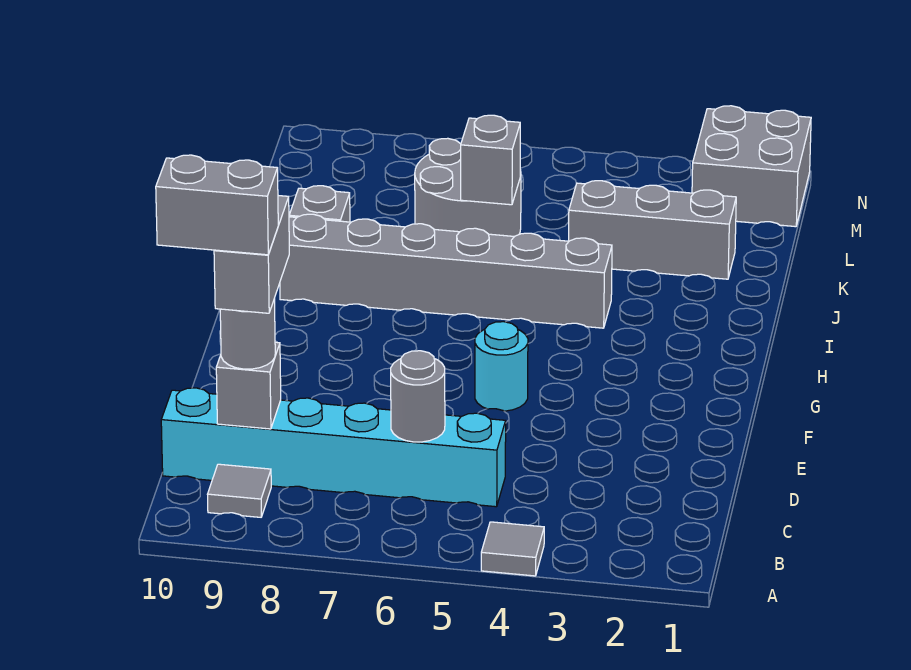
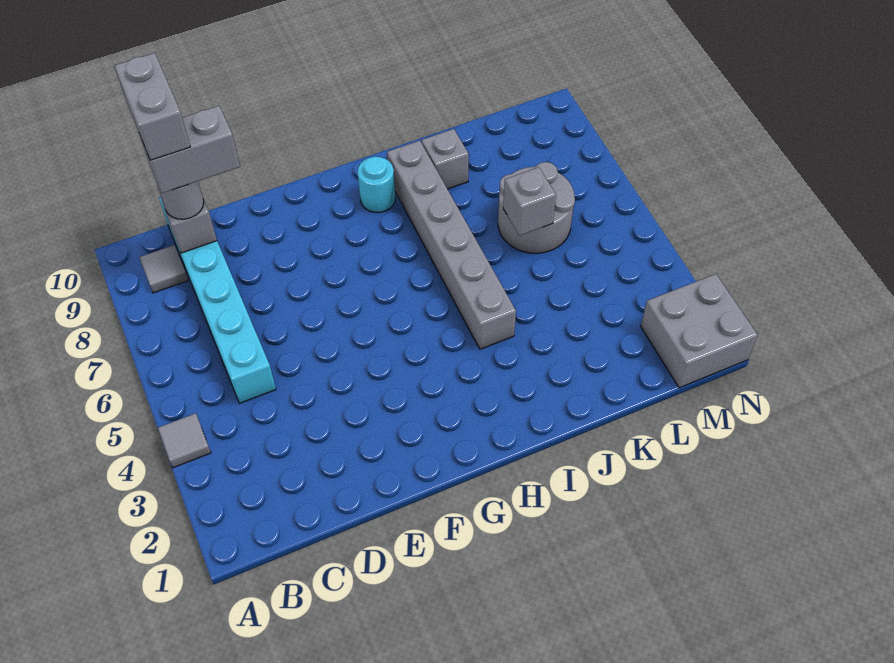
grey 1x1 round brick [391,351,445,442] -> none
cyan 1x1 round brick [475,322,528,411] -> cyan 1x1 round brick moved to [357,157,395,213]
grey 1x3 brick [569,181,736,279] -> none

